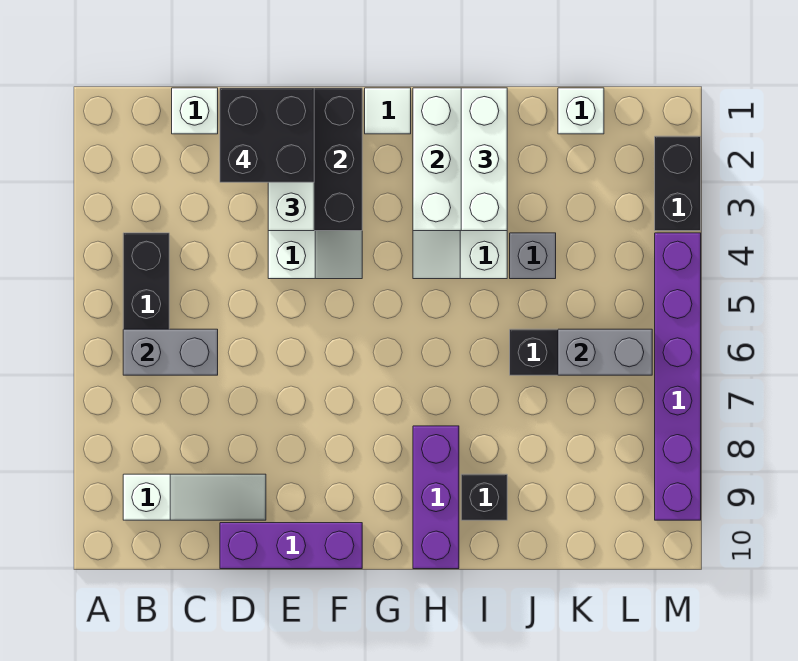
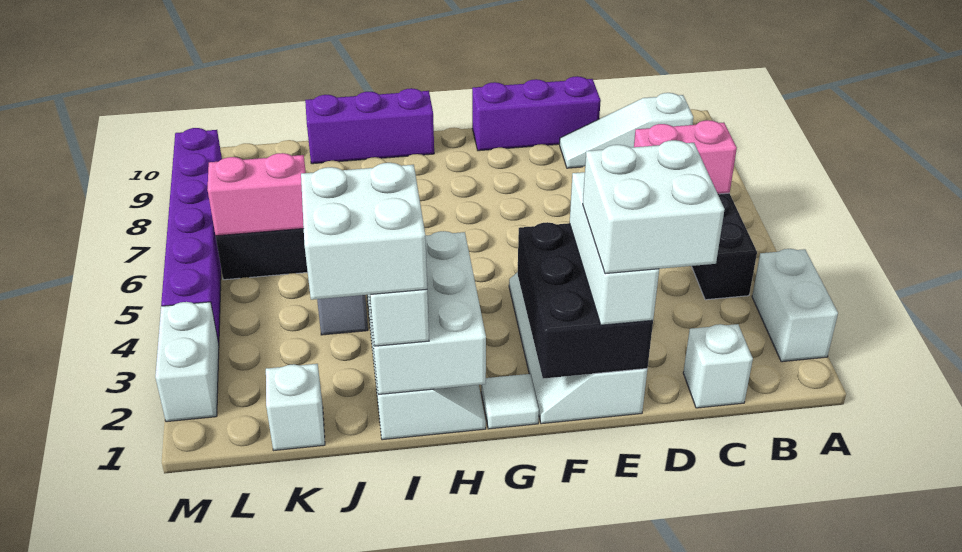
none -> white 1x2 brick [752,249,838,362]
grey 1x2 brick [123,329,218,375] -> pink 1x2 brick [634,120,737,194]
black 2x2 brick [220,88,314,182] -> white 2x2 brick [583,140,725,274]
purple 1x3 brick [413,426,459,569] -> purple 1x3 brick turned to [305,88,434,164]
none -> white 2x2 brick [301,163,427,300]
black 1x1 brick [461,474,507,520] -> none
grey 1x2 brick [558,329,652,375] -> pink 1x2 brick [208,153,306,236]
black 1x2 brick [655,136,701,231] -> white 1x2 brick [155,302,219,422]

